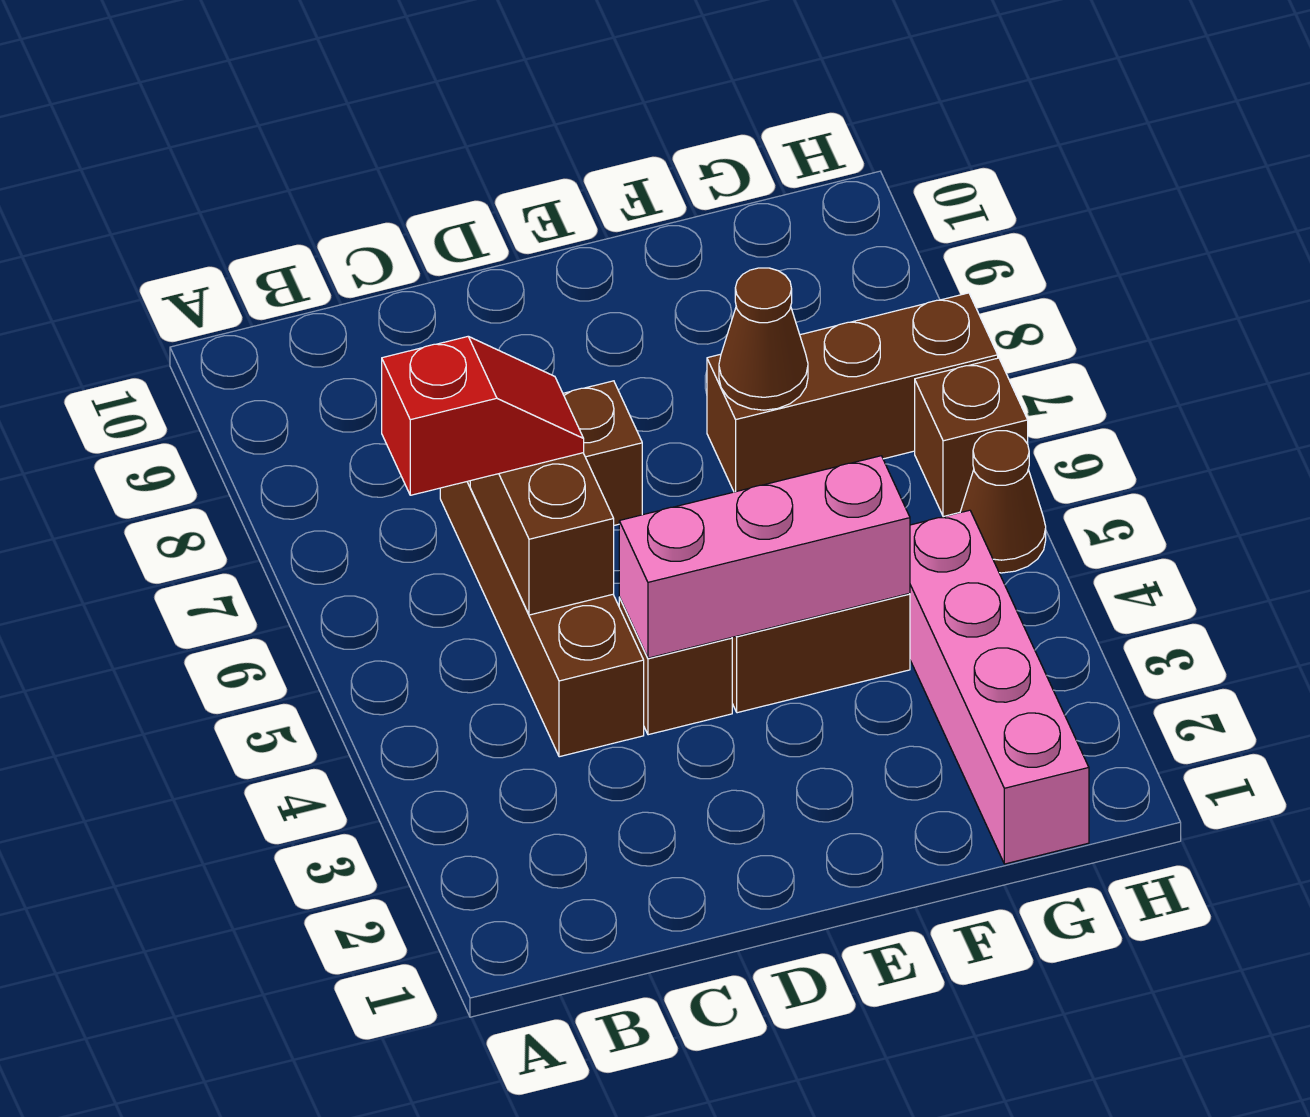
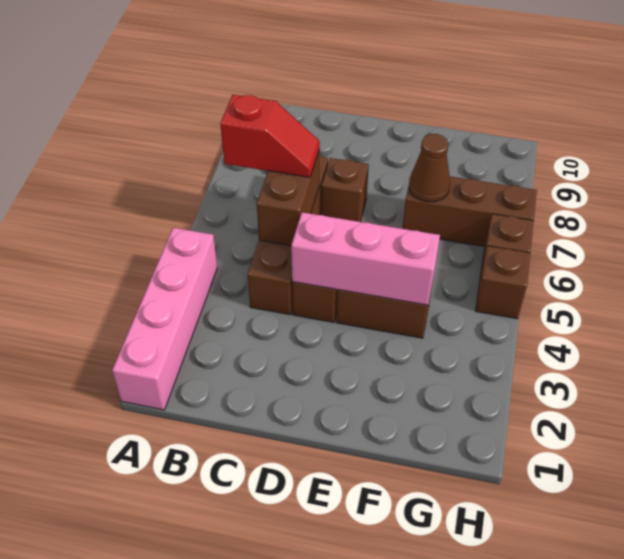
pink 1x4 brick [910,510,1089,864] -> pink 1x4 brick moved to [112,228,217,410]
brown 1x1 cone [960,431,1046,573] -> brown 1x1 brick [476,246,530,319]

